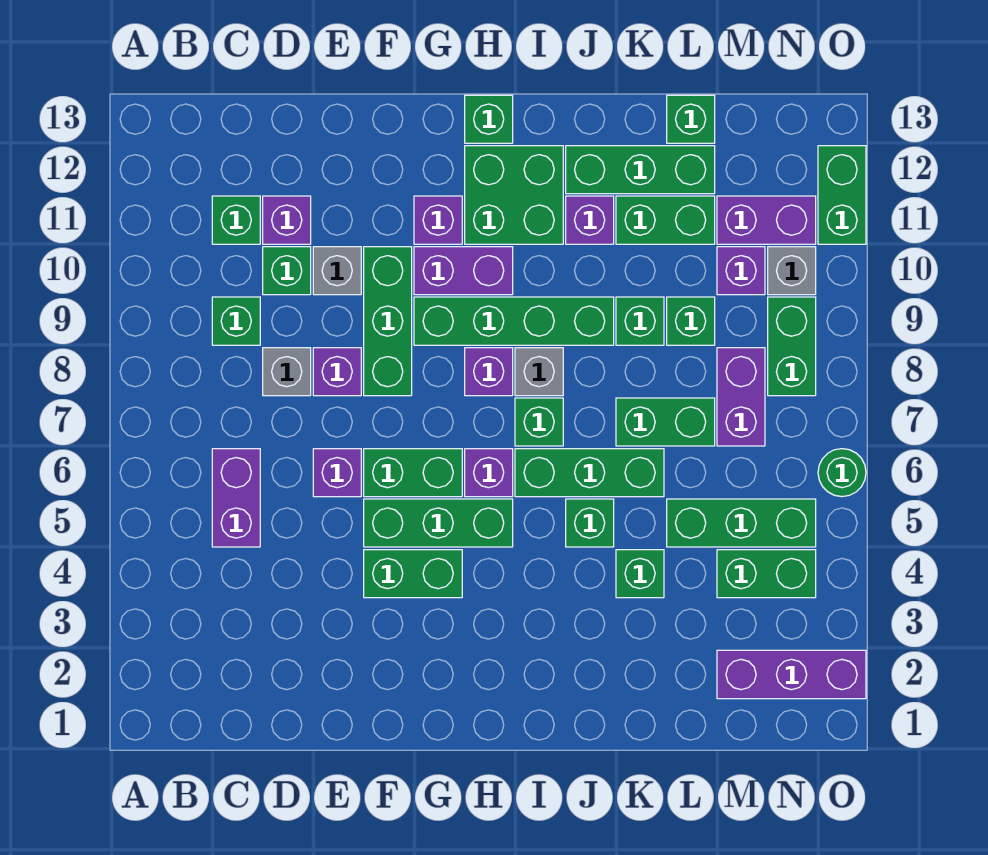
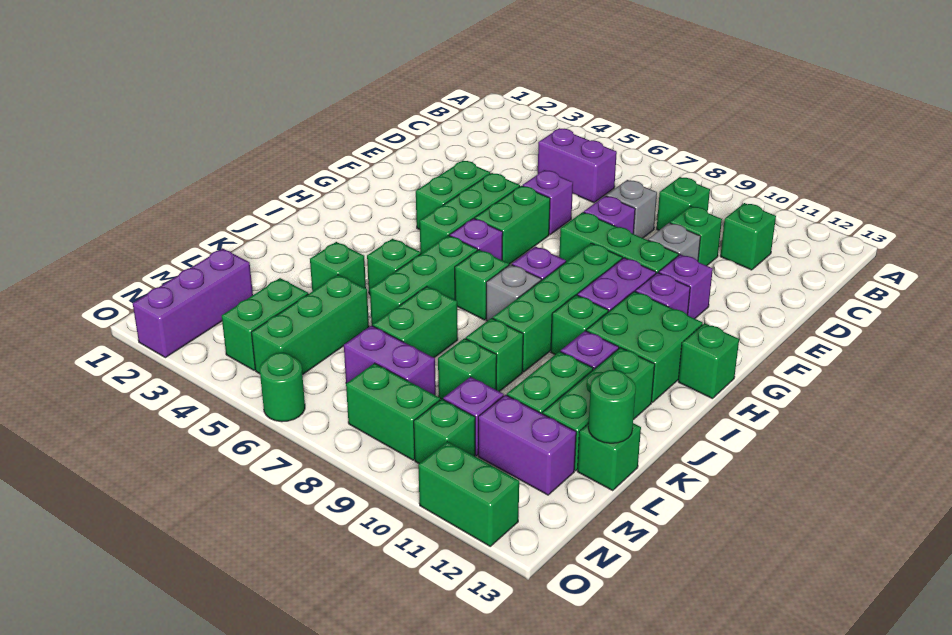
purple 1x1 brick [263,196,311,244] -> purple 1x1 brick moved to [659,254,713,319]
none -> green 1x1 brick [551,295,608,354]
none -> green 1x1 round brick [588,370,636,443]
purple 1x2 brick [717,196,816,244] -> purple 1x2 brick turned to [478,395,576,495]
grey 1x1 brick [768,247,816,295] -> green 1x1 brick [414,399,475,464]

